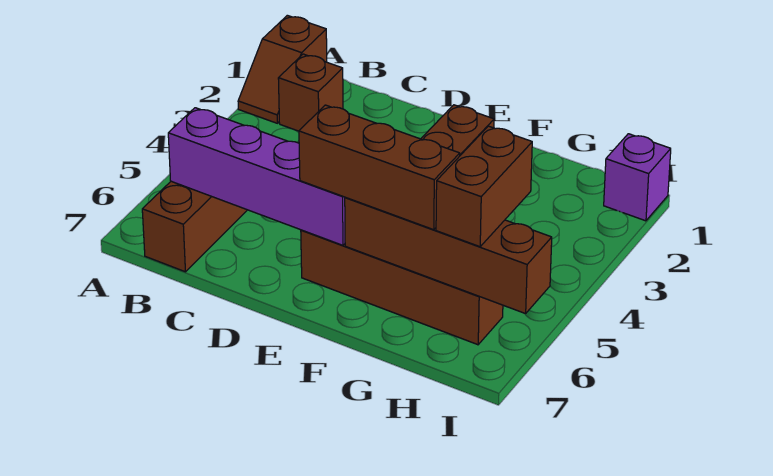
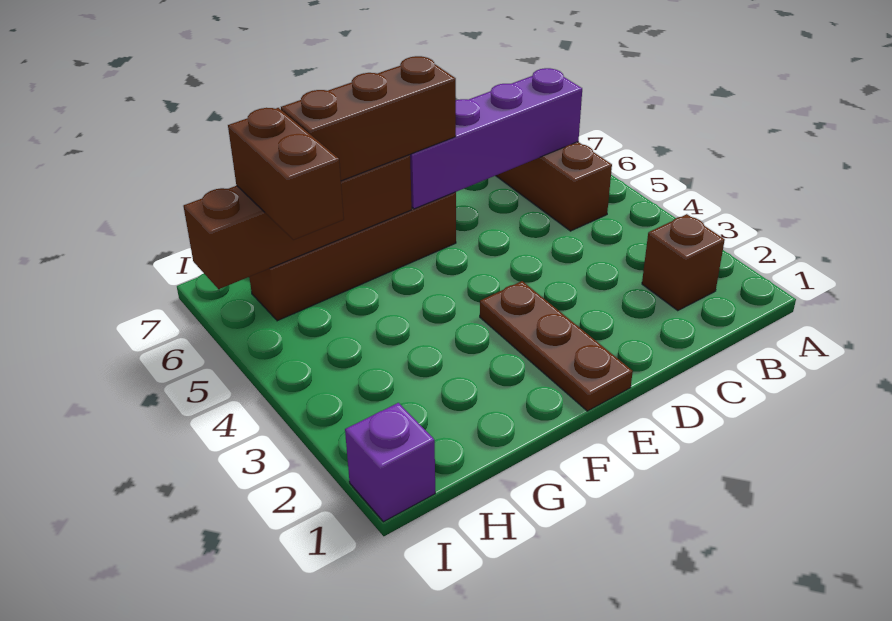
brown 1x2 slope [238,15,327,123] -> none

